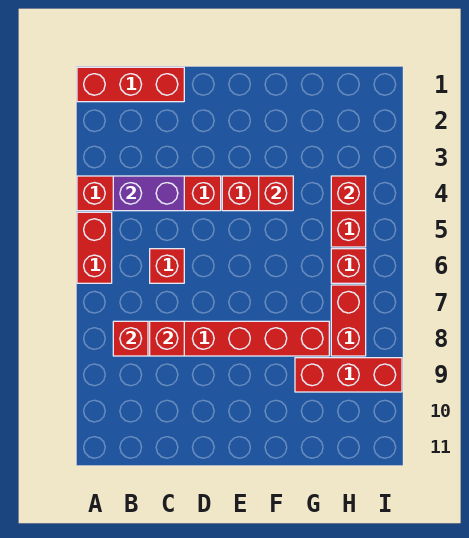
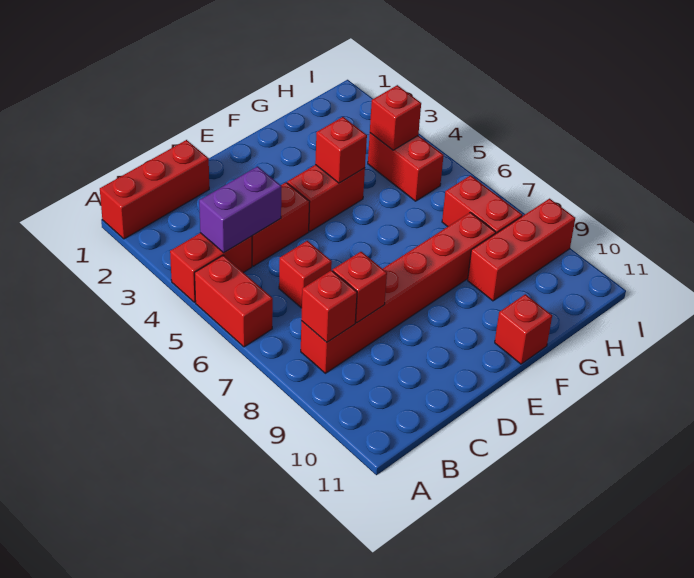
red 1x1 brick [331,249,366,283] -> red 1x1 brick moved to [495,294,552,364]

